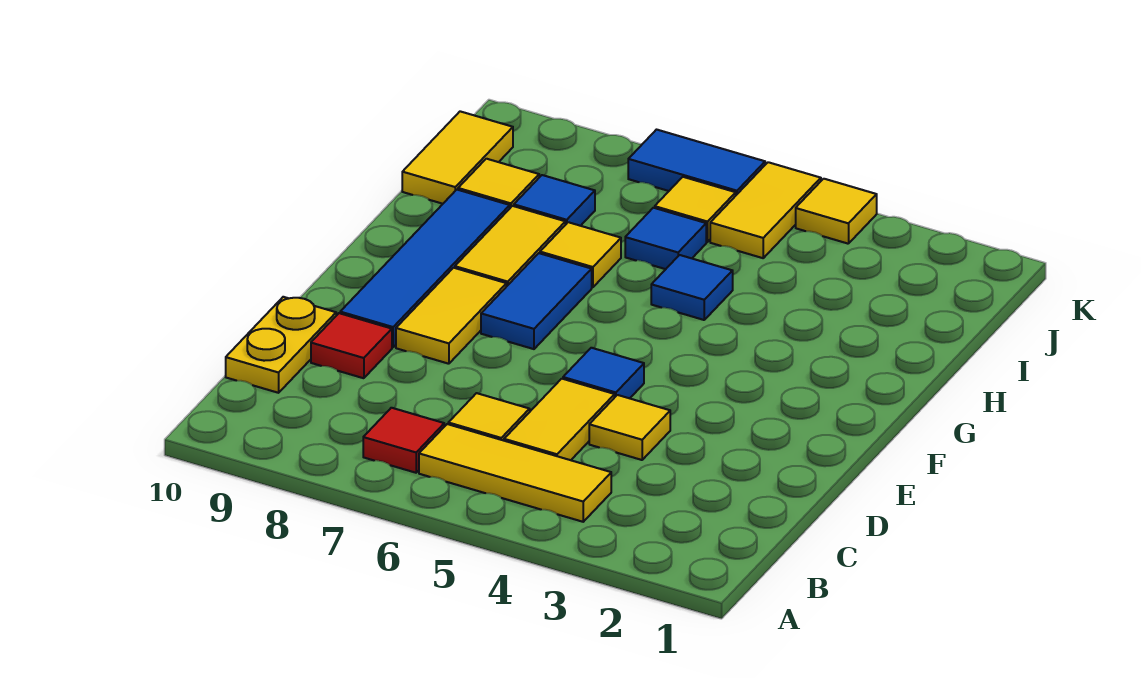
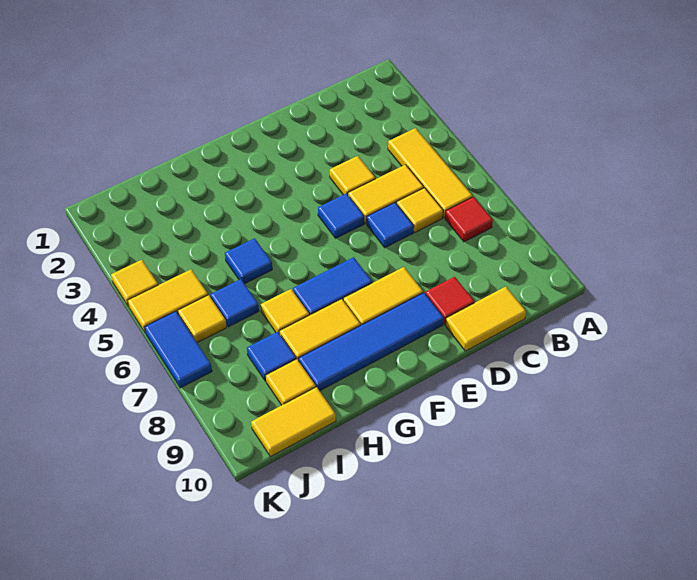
yellow 1x2 plate [226,297,336,393] -> yellow 1x2 tile [445,287,526,351]
none -> blue 1x1 tile [367,203,414,248]

